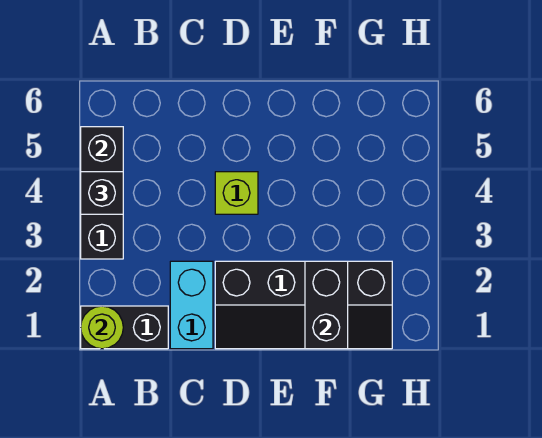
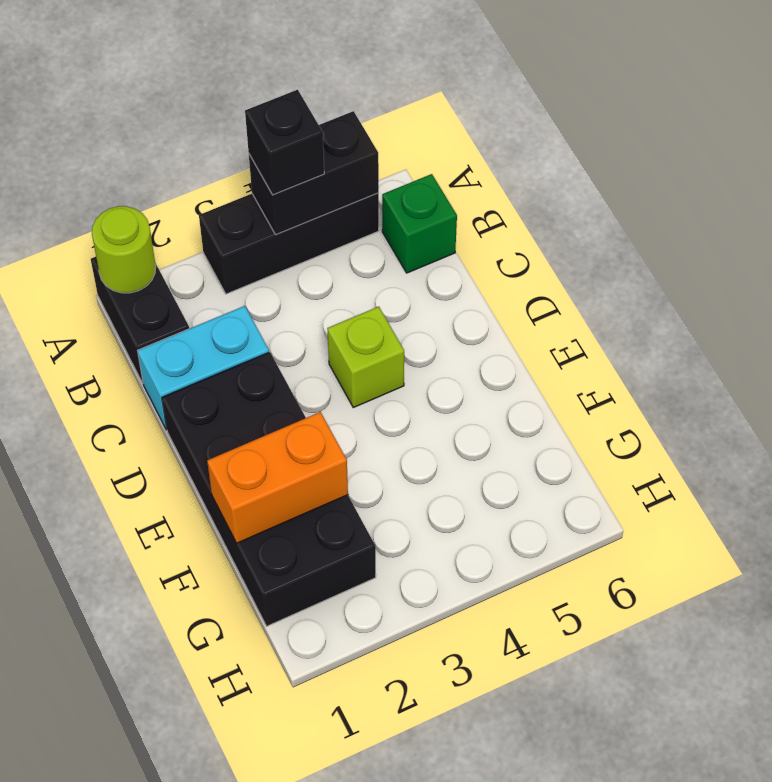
none -> green 1x1 brick [382,174,457,273]
black 2x4 slope [215,261,392,349] -> black 2x4 brick [162,352,376,626]
black 1x2 brick [305,261,348,349] -> orange 1x2 brick [207,412,348,543]

